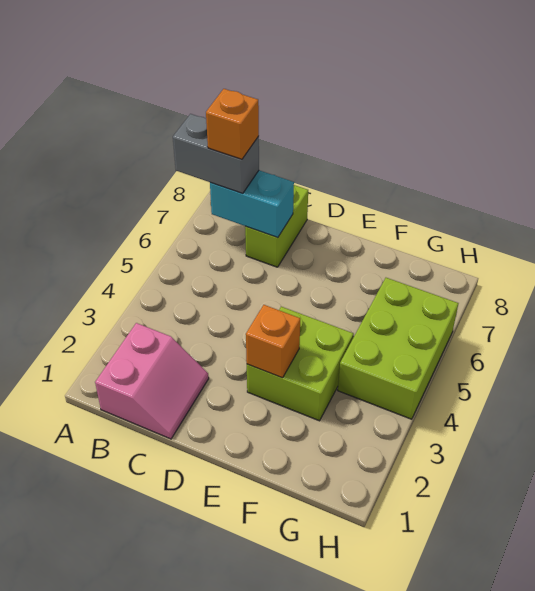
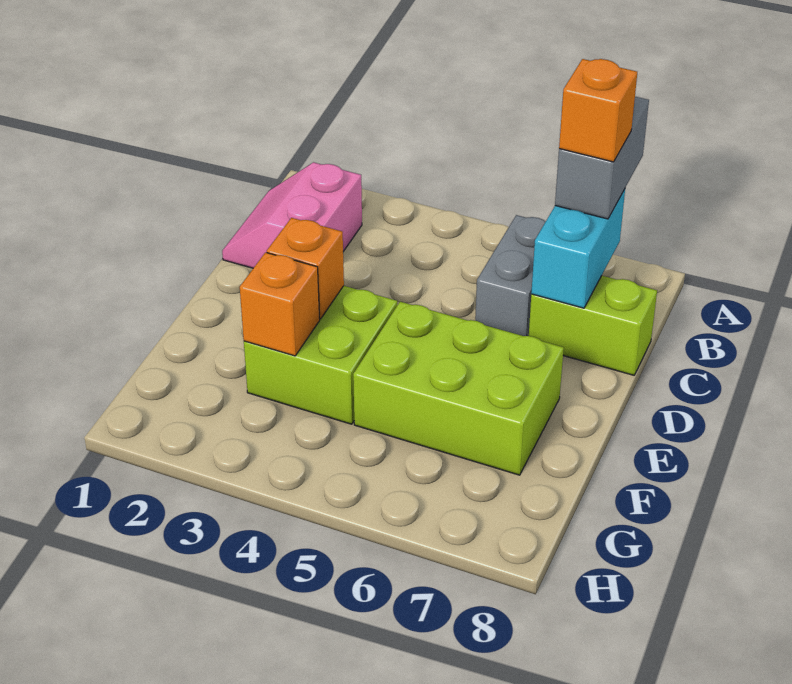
pink 2x2 slope [95,323,209,439] -> pink 2x2 slope turned to [222,162,362,268]
none -> grey 1x2 brick [475,215,546,336]
none -> orange 1x1 brick [240,252,320,356]
lime 2x3 brick [338,278,458,419] -> lime 2x3 brick moved to [353,302,564,475]

